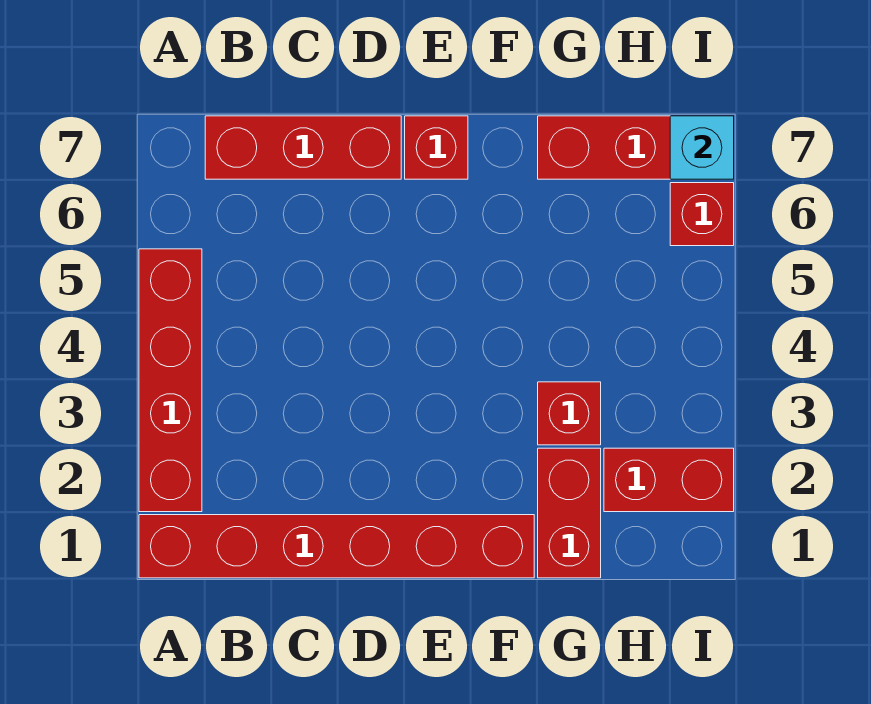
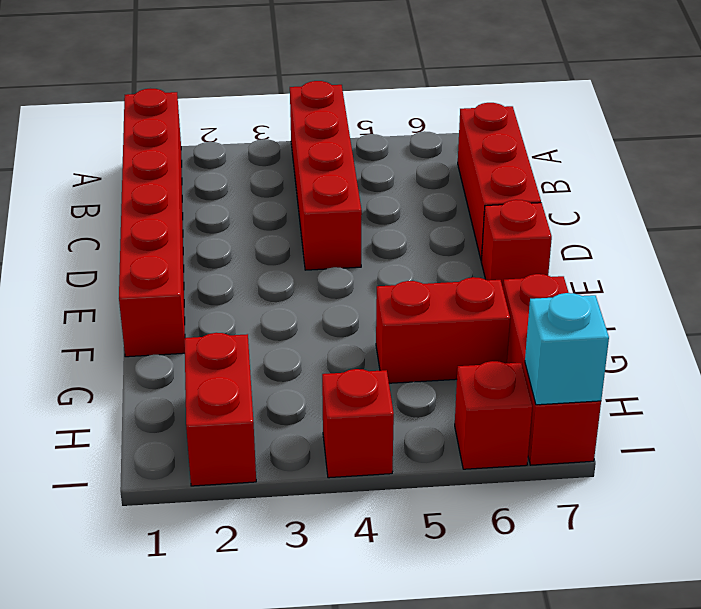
red 1x4 brick [139,249,202,512] -> red 1x4 brick turned to [290,81,362,270]
red 1x2 brick [538,448,601,578] -> red 1x2 brick moved to [376,277,510,383]
red 1x1 brick [538,382,601,445] -> red 1x1 brick moved to [322,369,394,478]

